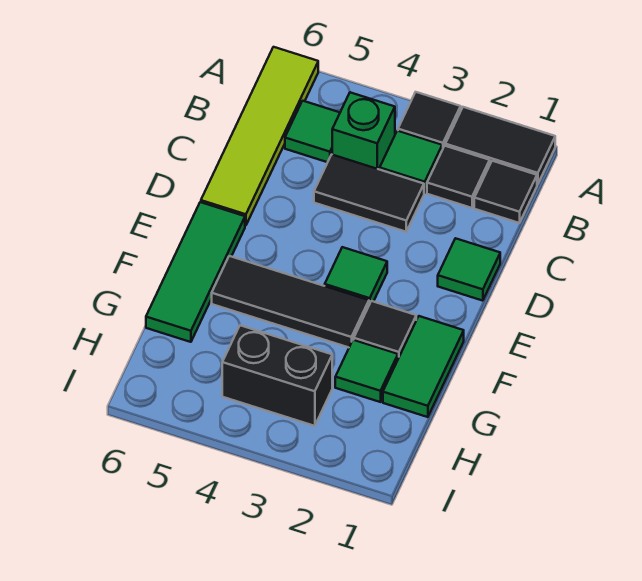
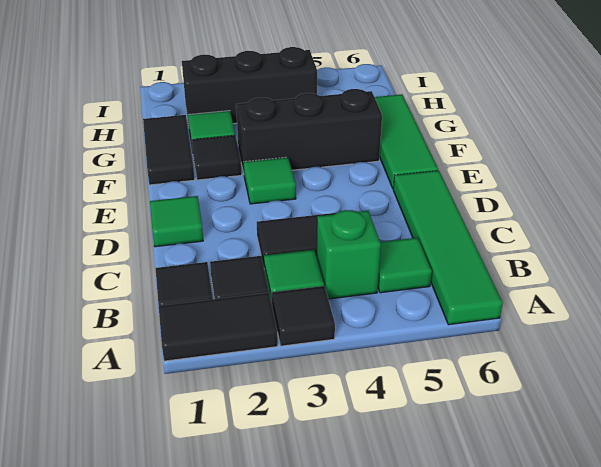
lime 1x4 tile [201,47,318,226] -> green 1x4 tile [393,170,503,325]
green 1x2 tile [383,316,464,417] -> black 1x2 tile [143,115,195,185]
black 1x3 tile [212,256,369,347] -> black 1x3 brick [236,89,382,173]
black 1x2 brick [222,325,332,426] -> black 1x3 brick [182,47,317,124]

